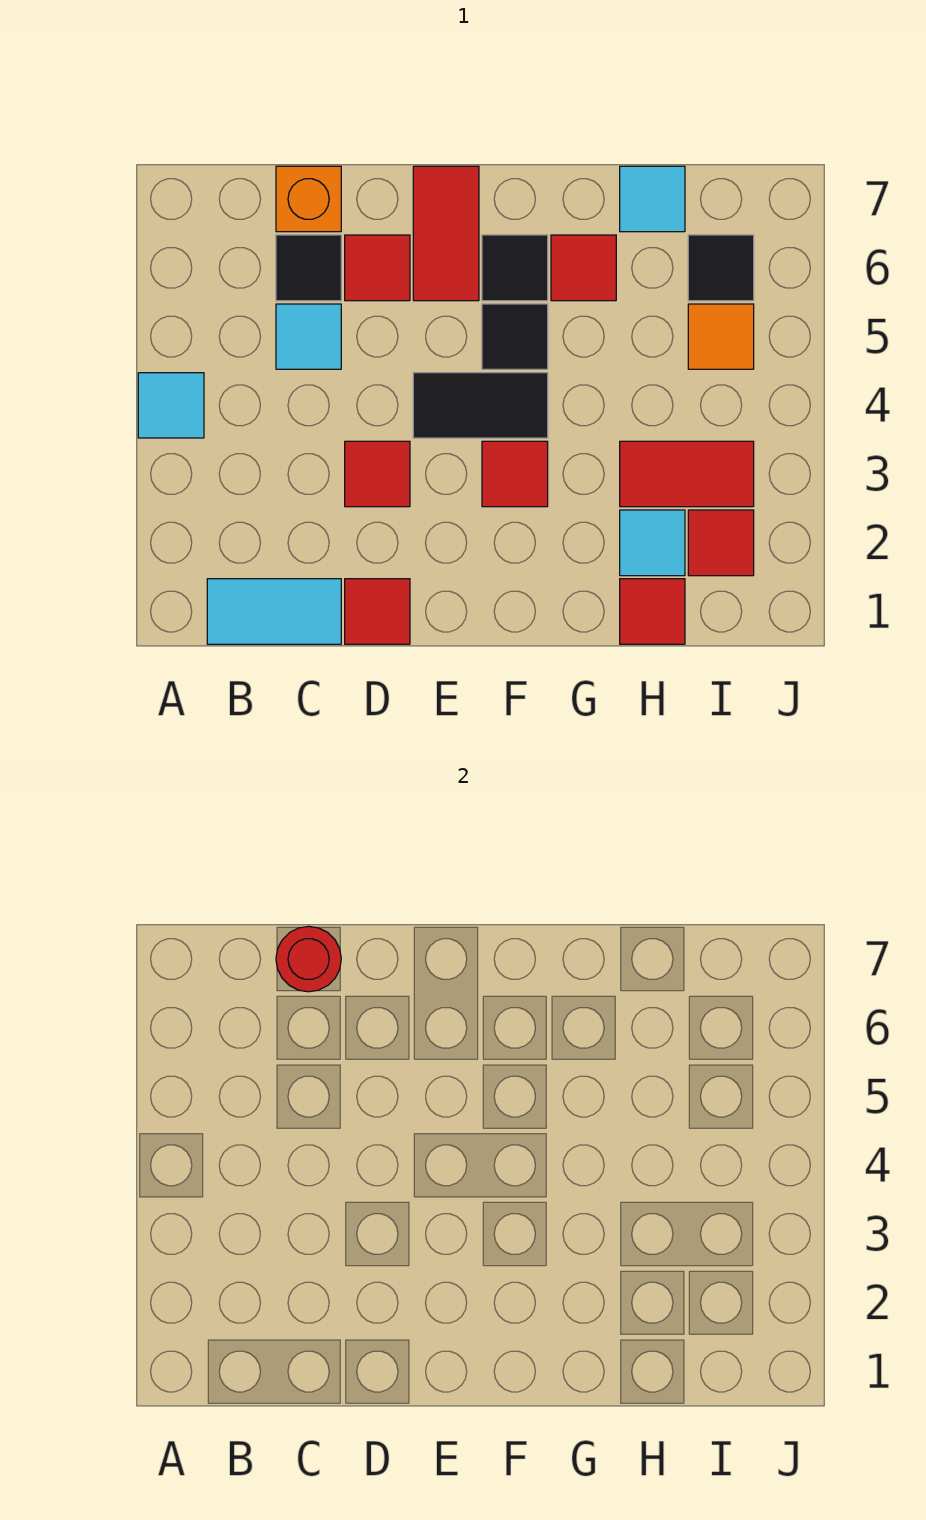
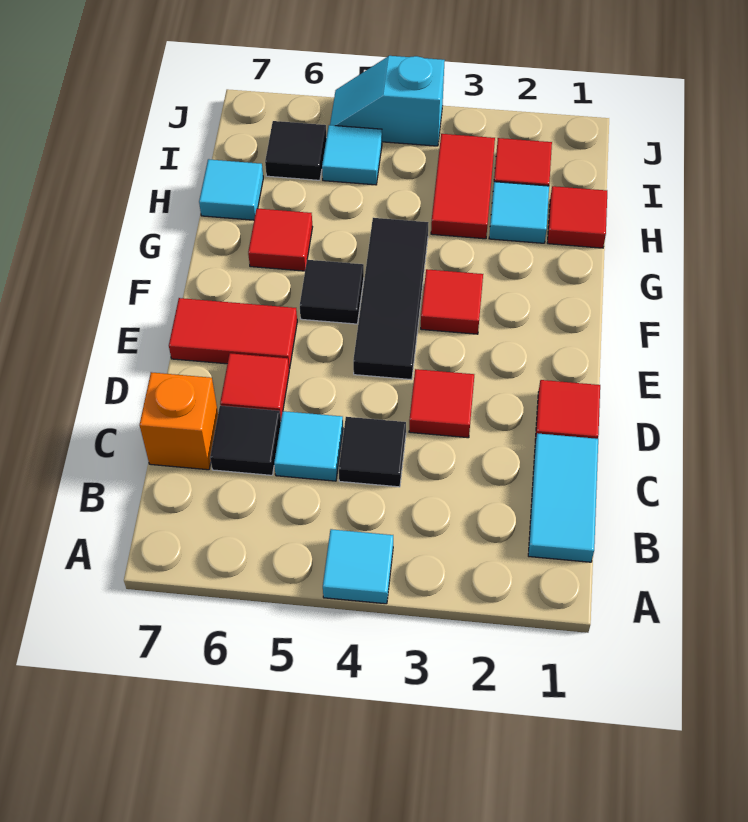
red 1x1 round brick [276,926,341,992] -> none
black 1x2 tile [413,373,548,438] -> black 1x3 tile [353,218,428,380]
black 1x1 tile [482,235,548,301] -> black 1x1 tile moved to [339,417,406,487]
orange 1x1 tile [688,304,754,369] -> cyan 1x1 tile [322,125,382,185]
none -> cyan 1x2 slope [330,56,445,146]

